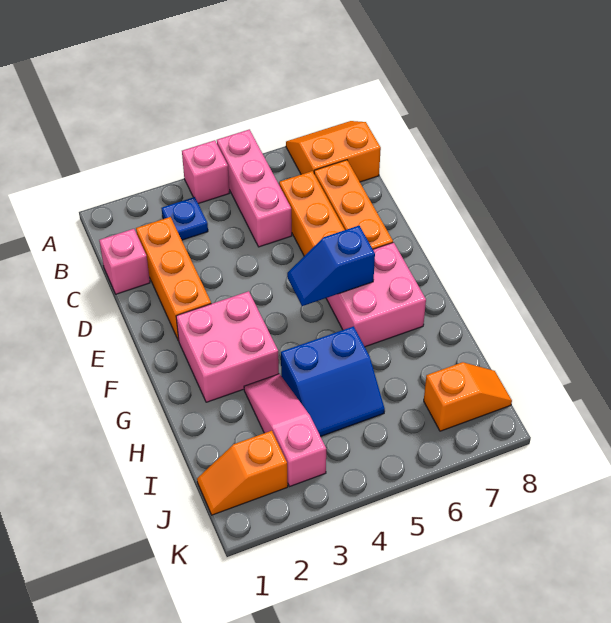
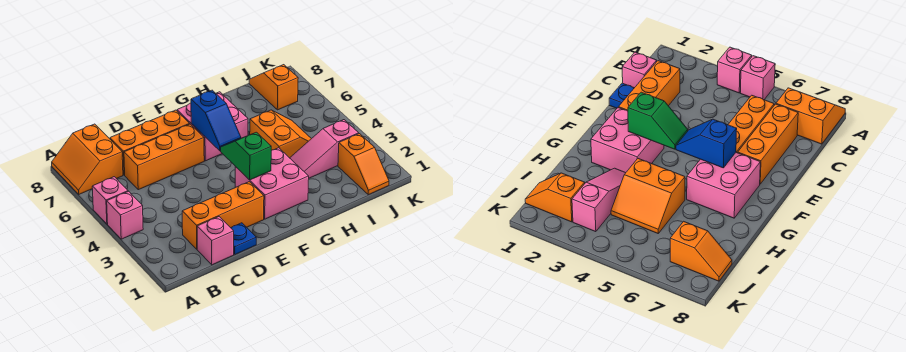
pink 1x3 brick [217,129,292,247] -> pink 1x1 brick [92,177,128,224]
blue 1x1 plate [162,197,208,240] -> blue 1x1 plate moved to [231,223,256,254]
none -> green 1x2 slope [221,132,271,180]
blue 2x2 slope [281,326,385,436] -> orange 2x2 slope [250,110,311,158]

